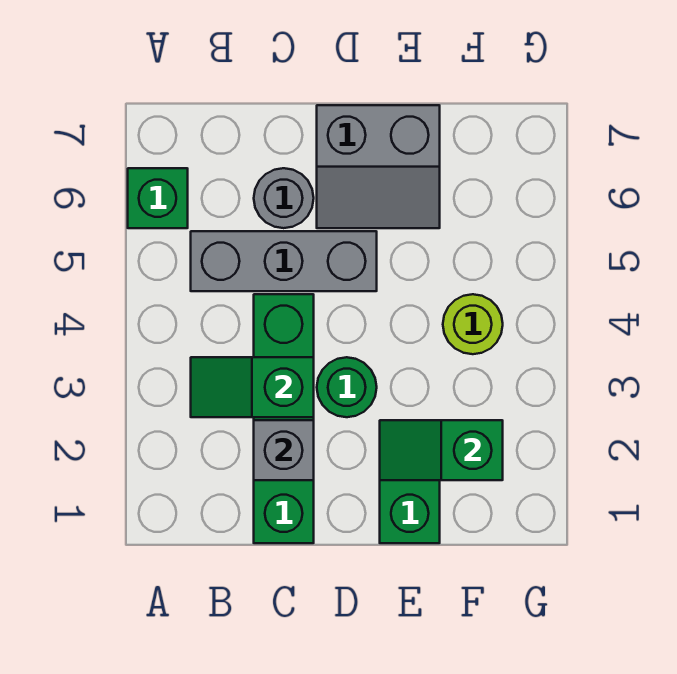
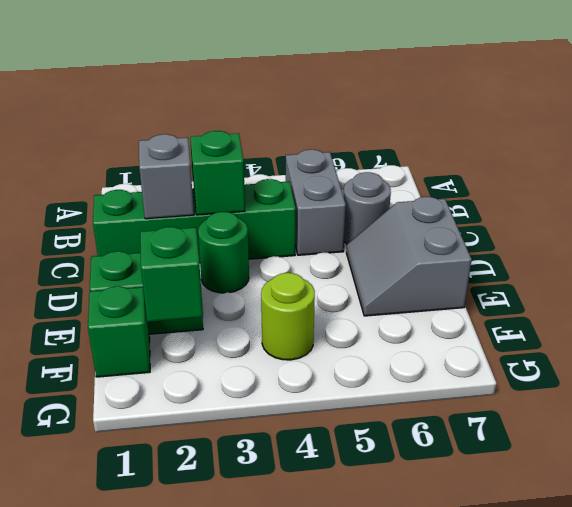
green 1x1 brick [128,168,188,228] -> green 1x1 brick moved to [88,286,150,377]
grey 1x3 brick [191,231,377,291] -> grey 1x2 brick [286,149,346,255]

